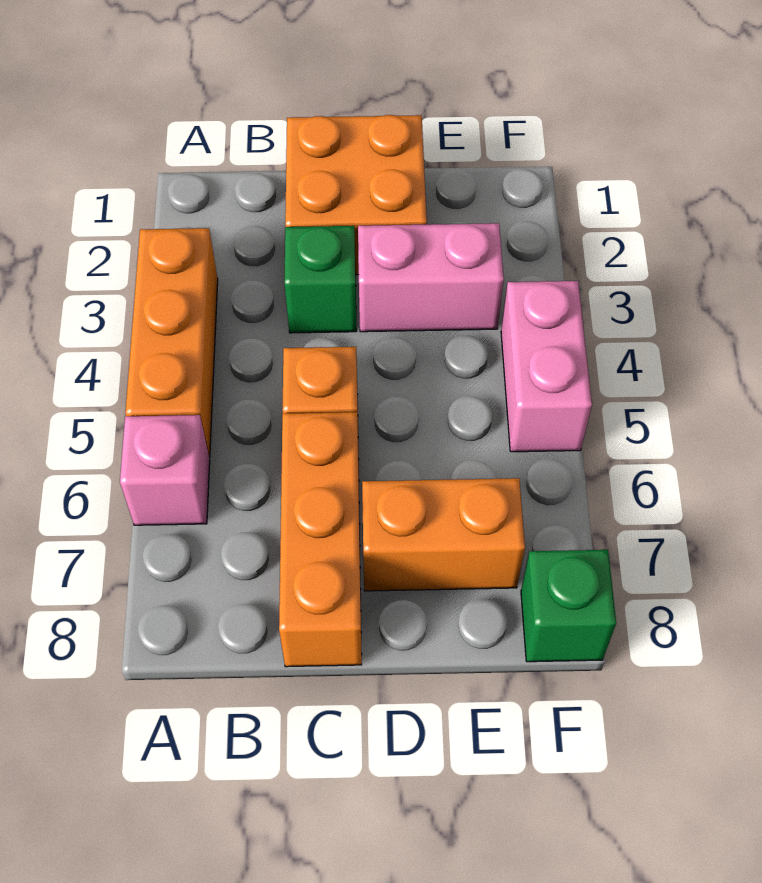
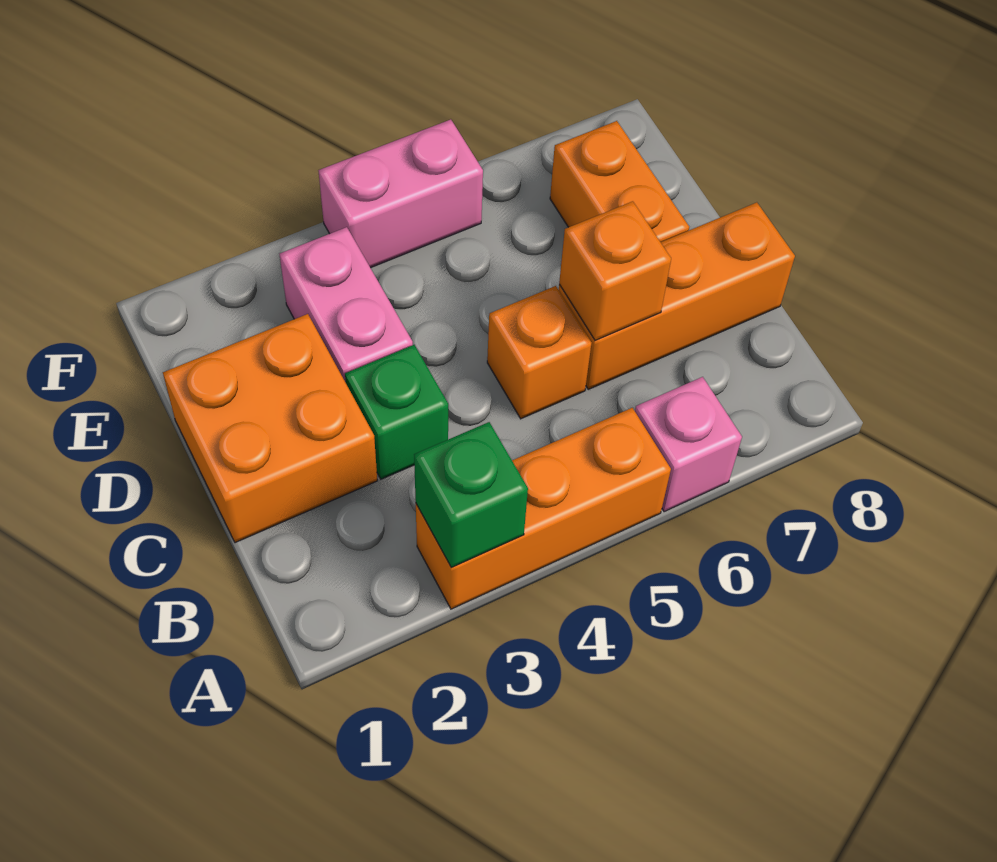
none -> orange 1x1 brick [559,201,671,340]
green 1x1 brick [521,550,616,662] -> green 1x1 brick moved to [414,422,528,567]

